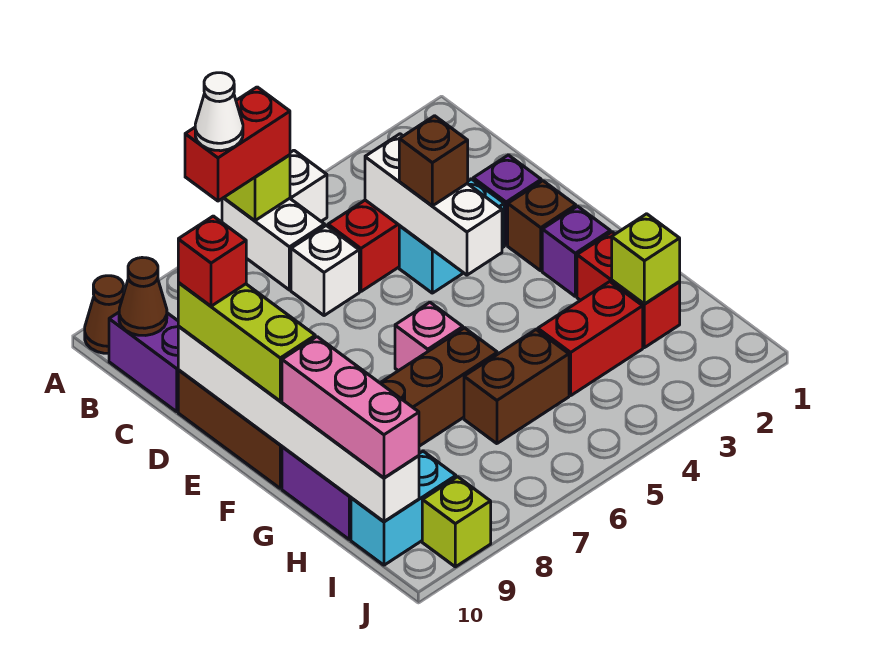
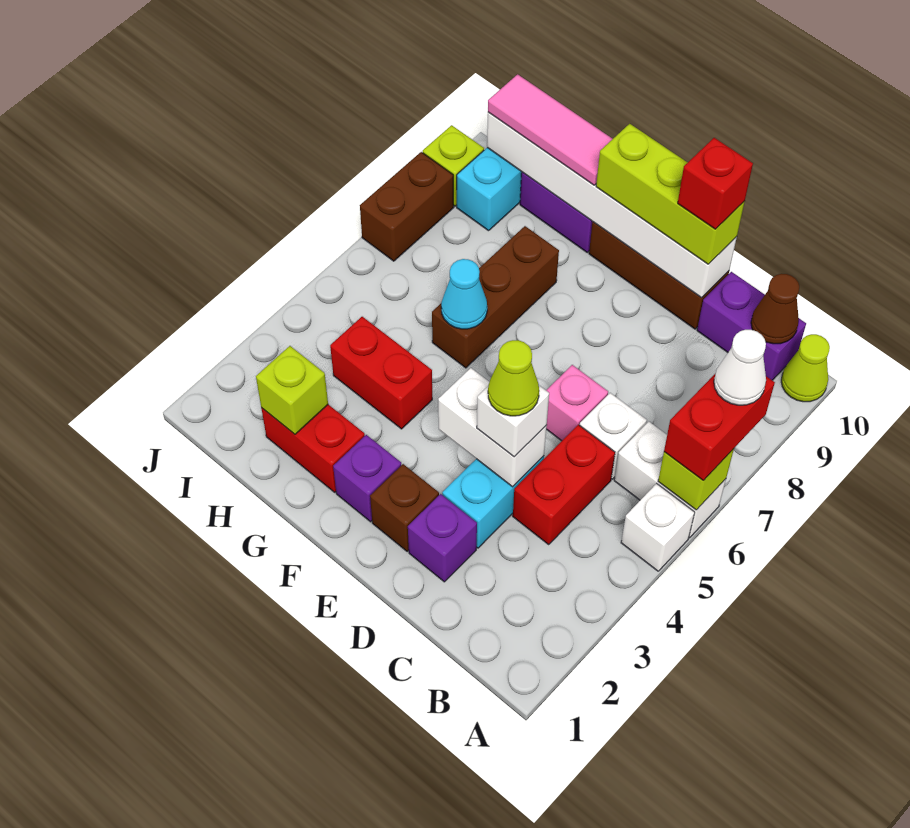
brown 1x1 cone [85,276,124,353] -> lime 1x1 cone [781,334,830,402]
white 1x3 brick [365,134,502,275] -> white 1x2 brick [438,368,547,487]
brown 1x1 brick [399,116,468,206] -> white 1x1 brick [477,386,549,457]
none -> lime 1x1 cone [488,340,539,416]
pink 1x1 brick [395,302,463,371] -> pink 1x1 brick moved to [546,365,608,441]
none -> cyan 1x1 cone [441,259,487,329]
pink 1x3 brick [282,337,419,478] -> pink 1x3 tile [488,74,612,185]
red 1x2 brick [538,282,643,395] -> red 1x2 brick turned to [330,317,432,429]
brown 1x2 brick [464,330,569,444] -> brown 1x2 brick moved to [360,152,454,261]

